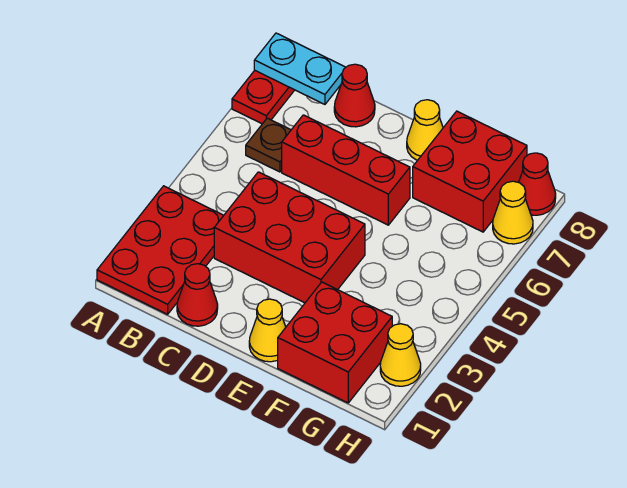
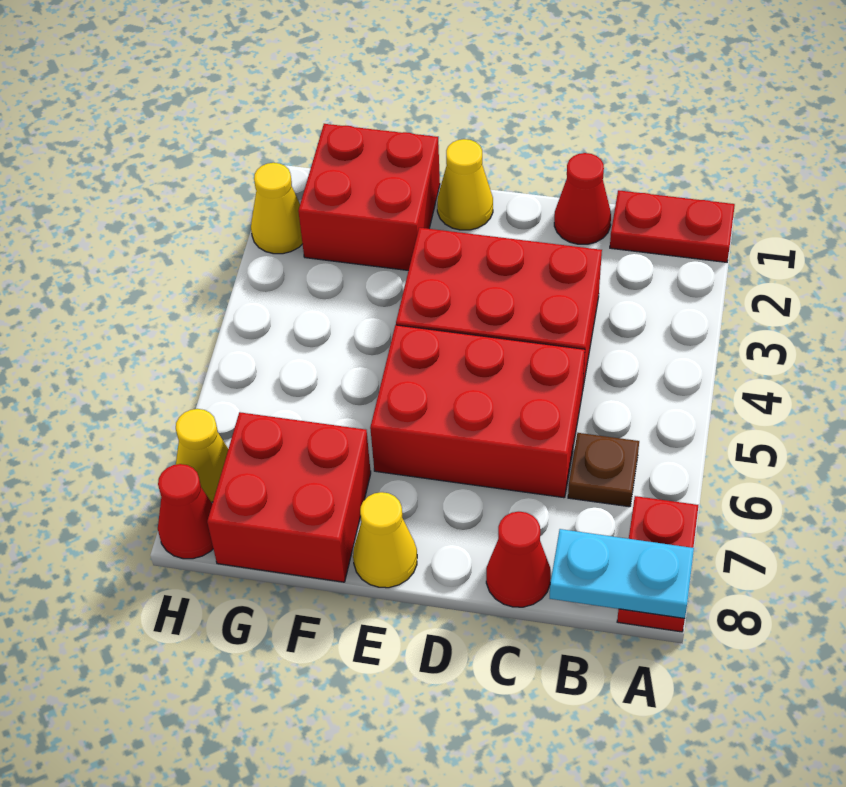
red 2x3 plate [97,186,224,314] -> red 1x2 plate [610,190,735,262]
red 1x3 brick [282,115,410,225] -> red 2x3 brick [370,325,585,498]

